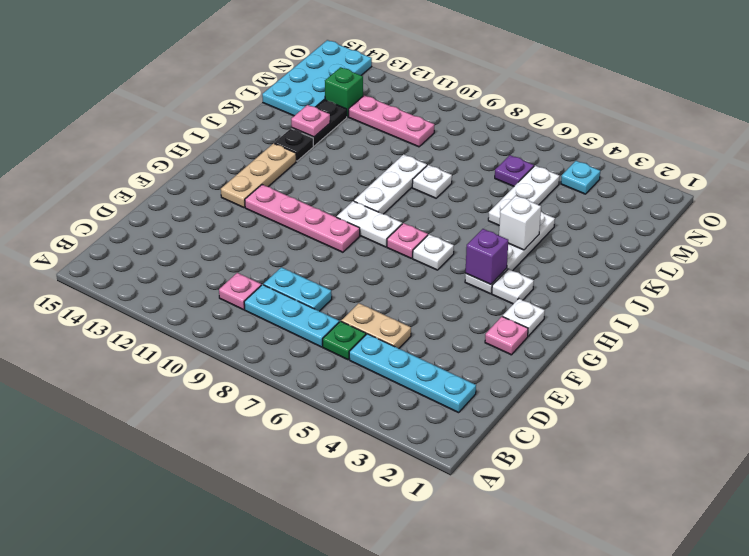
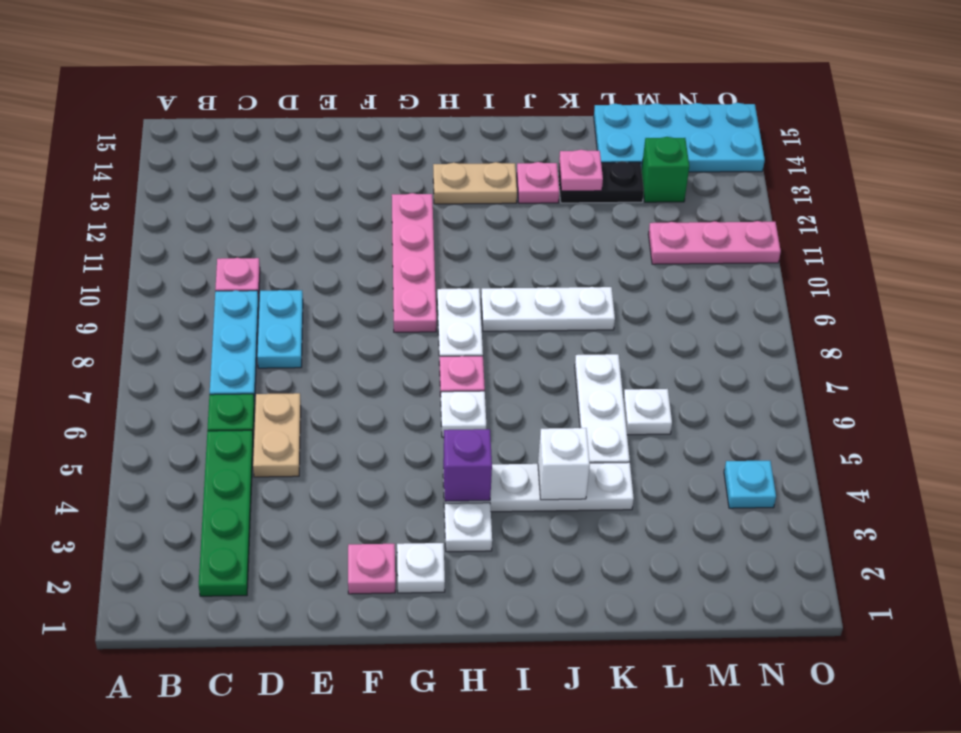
cyan 1x4 plate [349,334,476,413] -> green 1x4 plate [199,430,253,596]
tan 1x3 plate [221,143,296,208] -> tan 1x2 plate [433,162,517,204]
black 1x1 plate [274,129,313,161] -> pink 1x1 plate [517,162,559,203]
white 1x3 plate [488,166,560,225] -> white 1x3 plate turned to [575,354,630,463]
white 1x1 plate [412,165,452,198] -> white 1x1 plate moved to [623,389,672,435]
purple 1x1 plate [495,155,534,186] -> none
pink 1x3 plate [349,95,435,147] -> pink 1x3 plate turned to [648,221,781,264]

